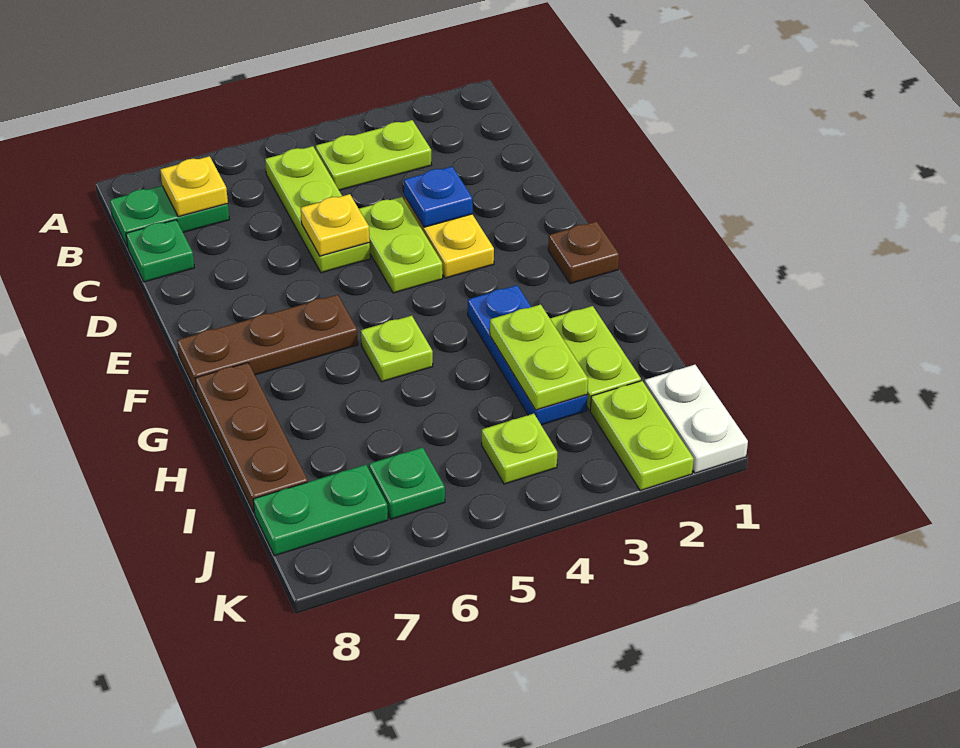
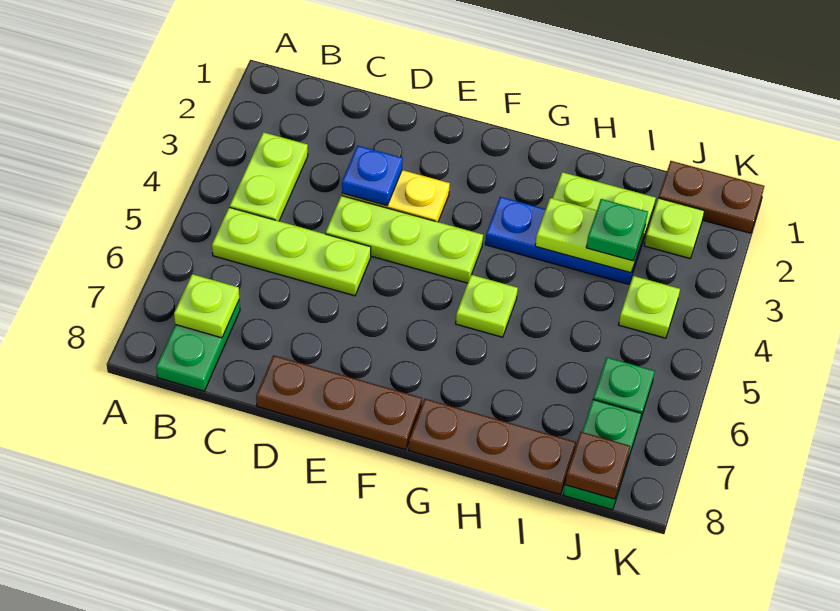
yellow 1x1 plate [160,156,228,217] -> lime 1x1 plate [174,274,239,338]
green 1x1 plate [126,220,194,282] -> green 1x1 plate moved to [586,199,648,261]
lime 1x2 plate [359,197,443,293] -> lime 1x3 plate [326,195,483,283]
yellow 1x1 plate [301,194,370,256] -> none
brown 1x1 plate [548,221,619,284] -> brown 1x1 plate moved to [565,432,630,499]
brown 1x3 plate [177,295,358,392] -> brown 1x3 plate turned to [256,355,422,450]
white 1x2 plate [645,365,748,473] -> brown 1x2 plate [659,161,764,233]
lime 1x2 plate [590,381,694,491] -> lime 1x1 plate [644,198,704,258]

